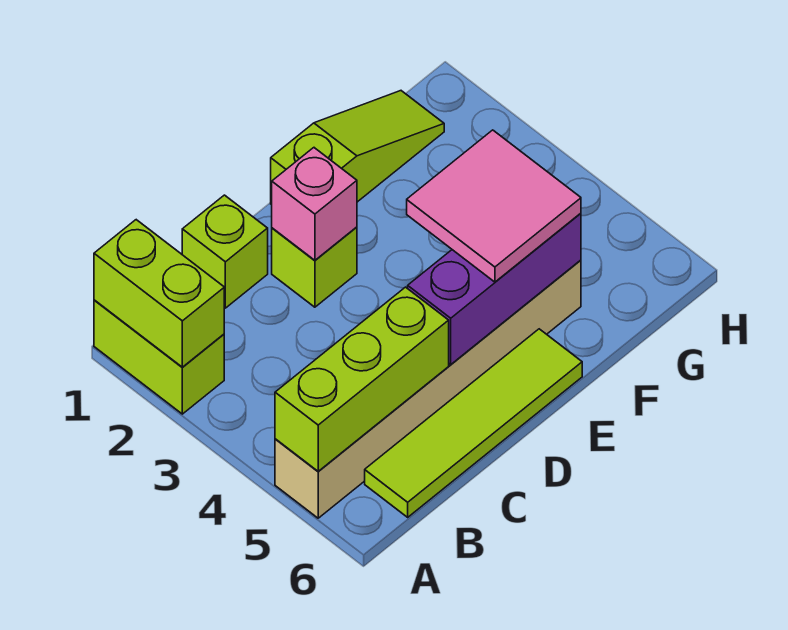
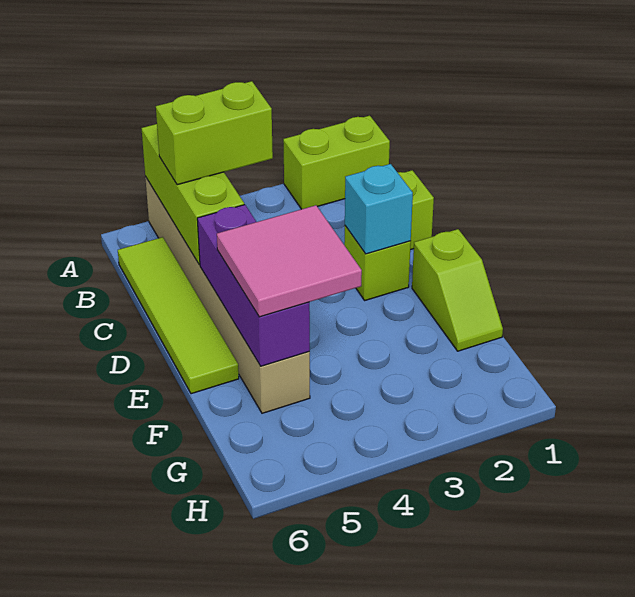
lime 1x2 brick [94,220,224,367] -> lime 1x2 brick moved to [156,81,273,185]
pink 1x1 brick [272,148,357,260] -> cyan 1x1 brick [345,164,413,254]
lime 1x3 slope [271,91,444,205] -> lime 1x2 slope [412,229,503,351]

